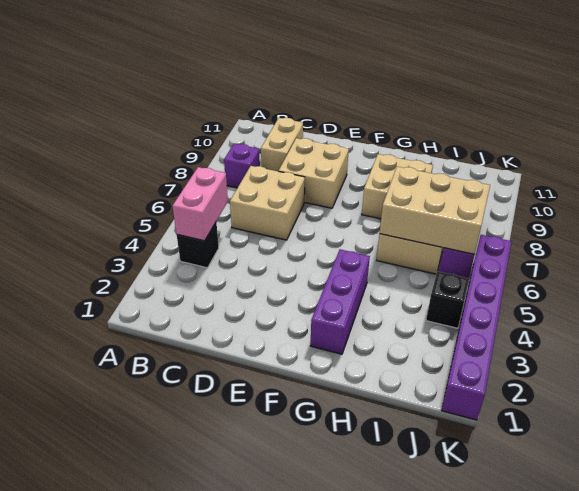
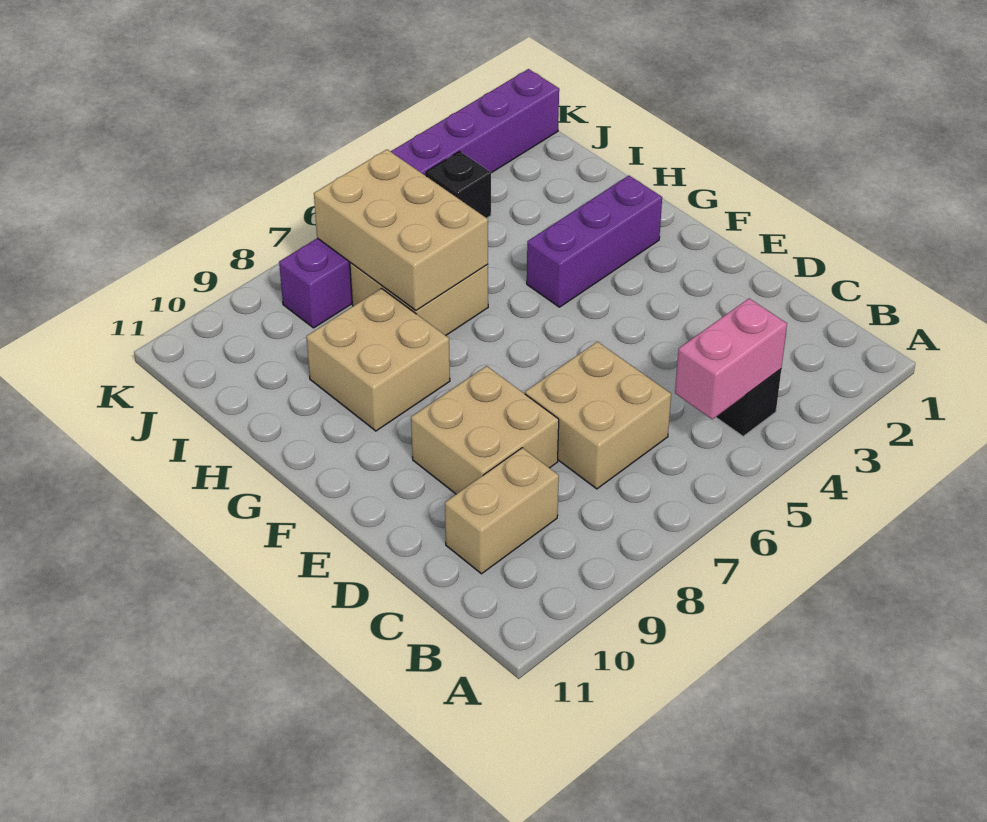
purple 1x1 brick [224,144,260,188] -> none

